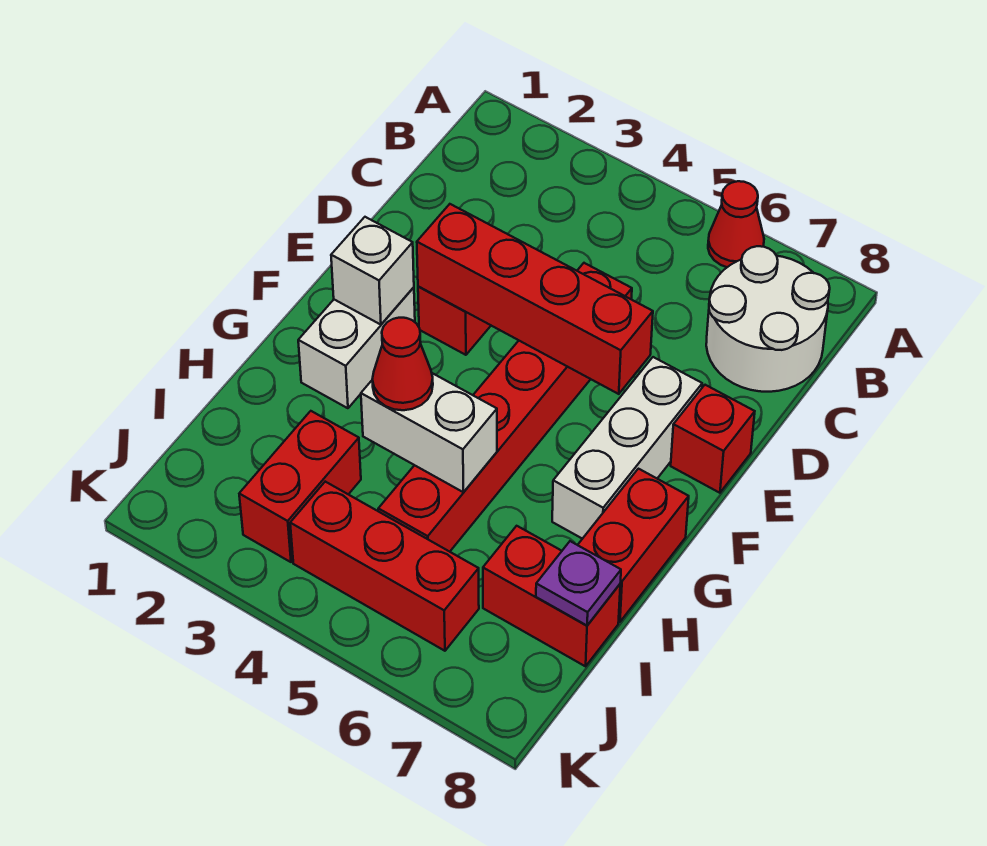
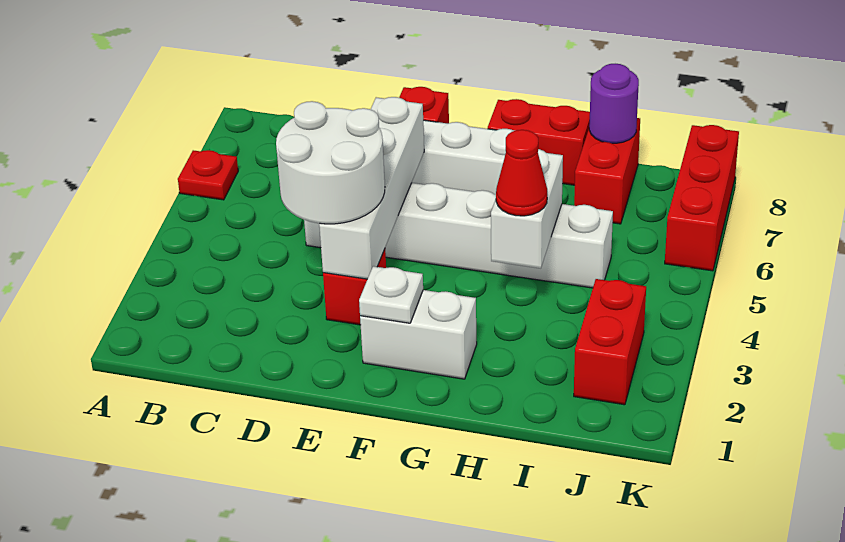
red 1x1 cone [708,181,764,267] -> red 1x1 plate [178,150,238,200]
white 2x2 round brick [706,246,830,392] -> white 2x2 round brick moved to [276,101,385,224]
red 1x6 brick [378,263,632,552] -> white 1x6 brick [304,183,613,288]
red 1x4 brick [417,204,653,394] -> white 1x4 brick [319,97,424,279]
white 1x1 brick [331,217,414,325] -> white 1x1 plate [359,266,423,323]
red 1x2 brick [239,411,361,562] -> red 1x2 brick turned to [574,279,646,405]
purple 1x1 plate [536,541,621,625] -> purple 1x1 round brick [589,64,639,143]
red 1x3 brick [290,482,479,651] -> red 1x3 brick moved to [665,125,739,271]

